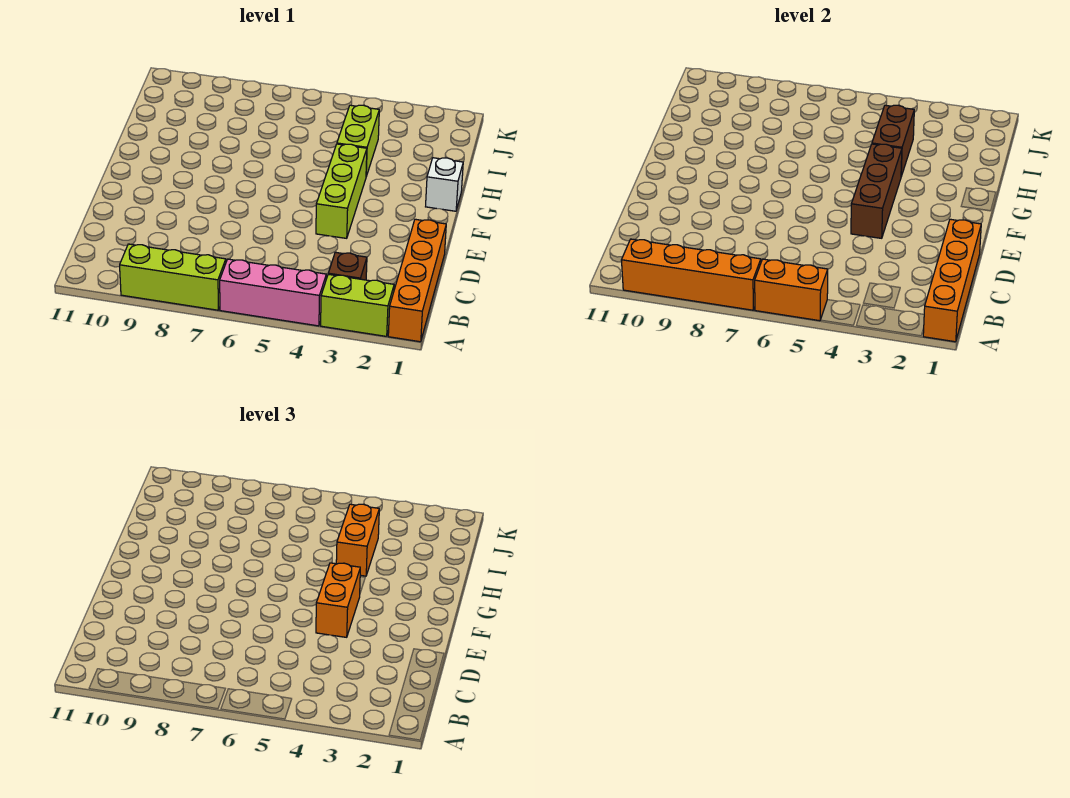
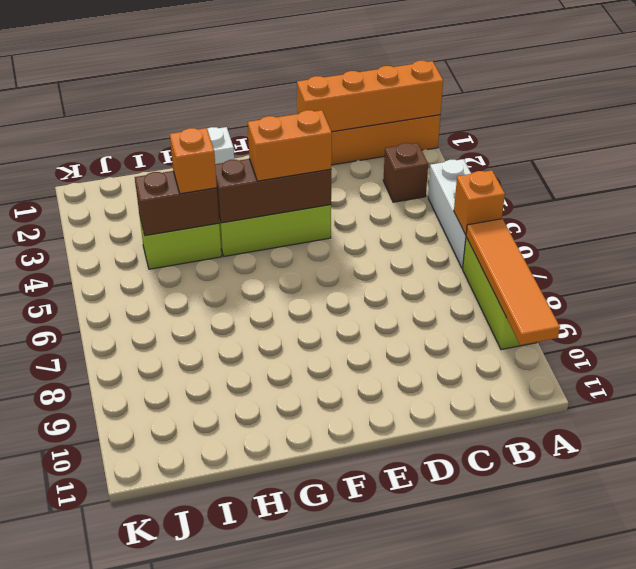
lime 1x2 brick [321,274,394,336] -> none
pink 1x3 brick [220,259,326,326] -> white 1x3 brick [428,159,471,269]
orange 1x2 brick [755,259,828,321] -> orange 1x1 brick [454,170,505,235]
orange 1x4 brick [621,239,761,310] -> orange 1x4 tile [466,219,560,345]
orange 1x2 brick [336,504,379,576] -> orange 1x1 brick [170,128,217,194]

